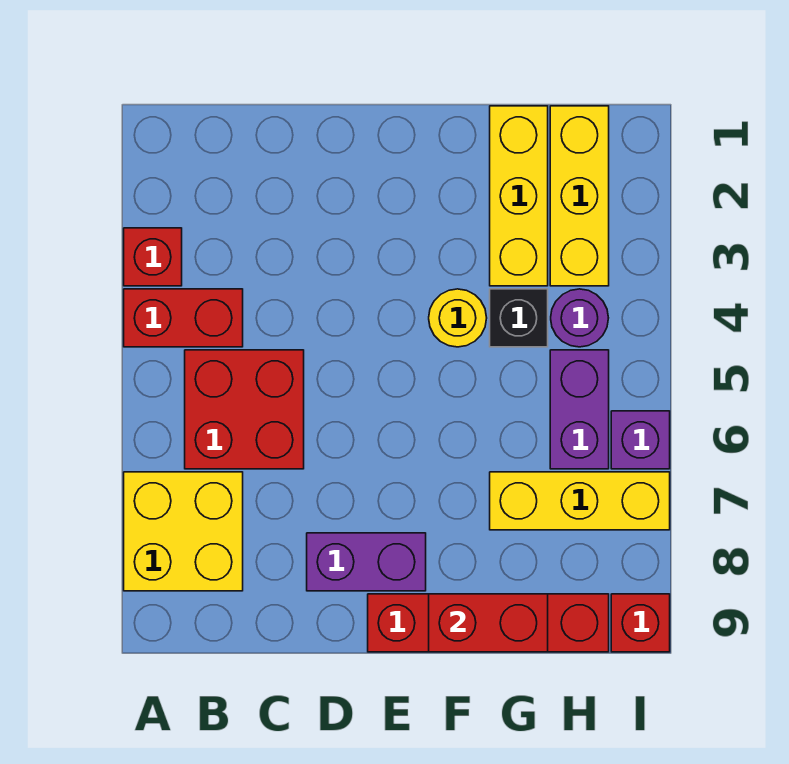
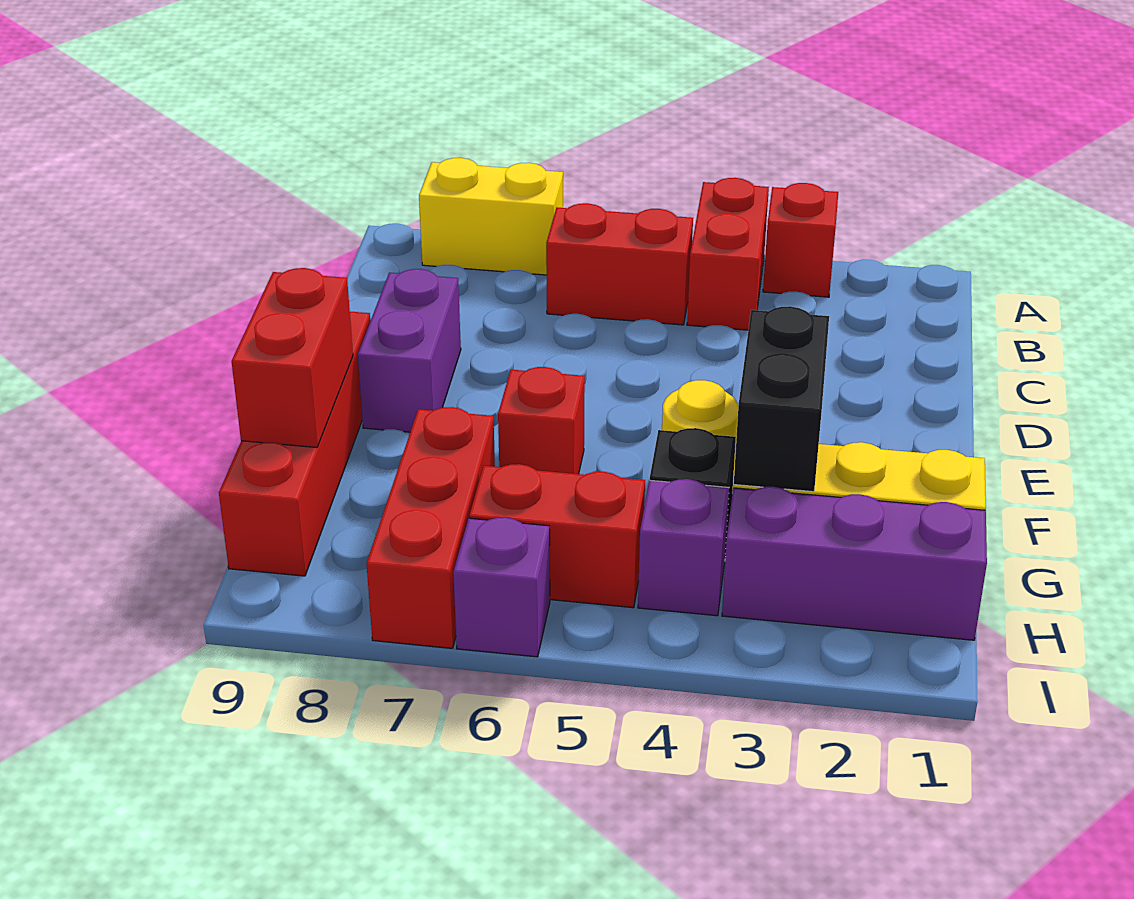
yellow 2x2 brick [124,472,243,591] -> yellow 1x2 brick [419,158,563,275]
red 2x2 brick [185,350,304,469] -> red 1x2 brick [546,203,693,325]
none -> black 1x2 brick [734,306,829,492]
yellow 1x3 brick [490,472,670,530] -> red 1x3 brick [366,407,495,648]
yellow 1x3 brick [550,106,609,286] -> purple 1x3 brick [722,487,987,640]
purple 1x1 round brick [551,289,608,347] -> purple 1x1 brick [638,479,729,616]
purple 1x2 brick [550,350,609,469] -> red 1x2 brick [469,464,645,608]
red 1x1 brick [611,594,670,652] -> red 1x1 brick moved to [498,367,585,474]

